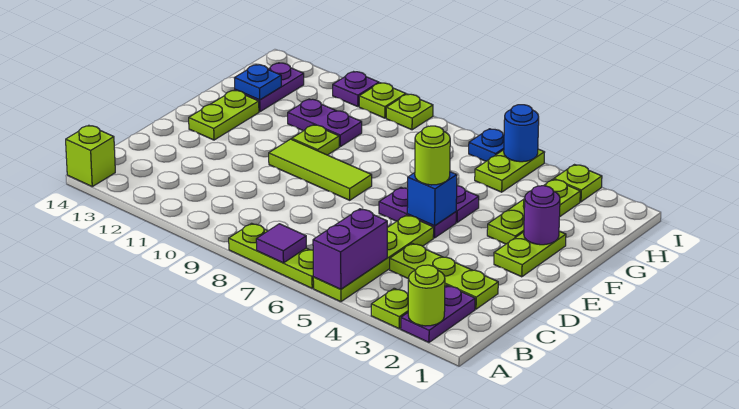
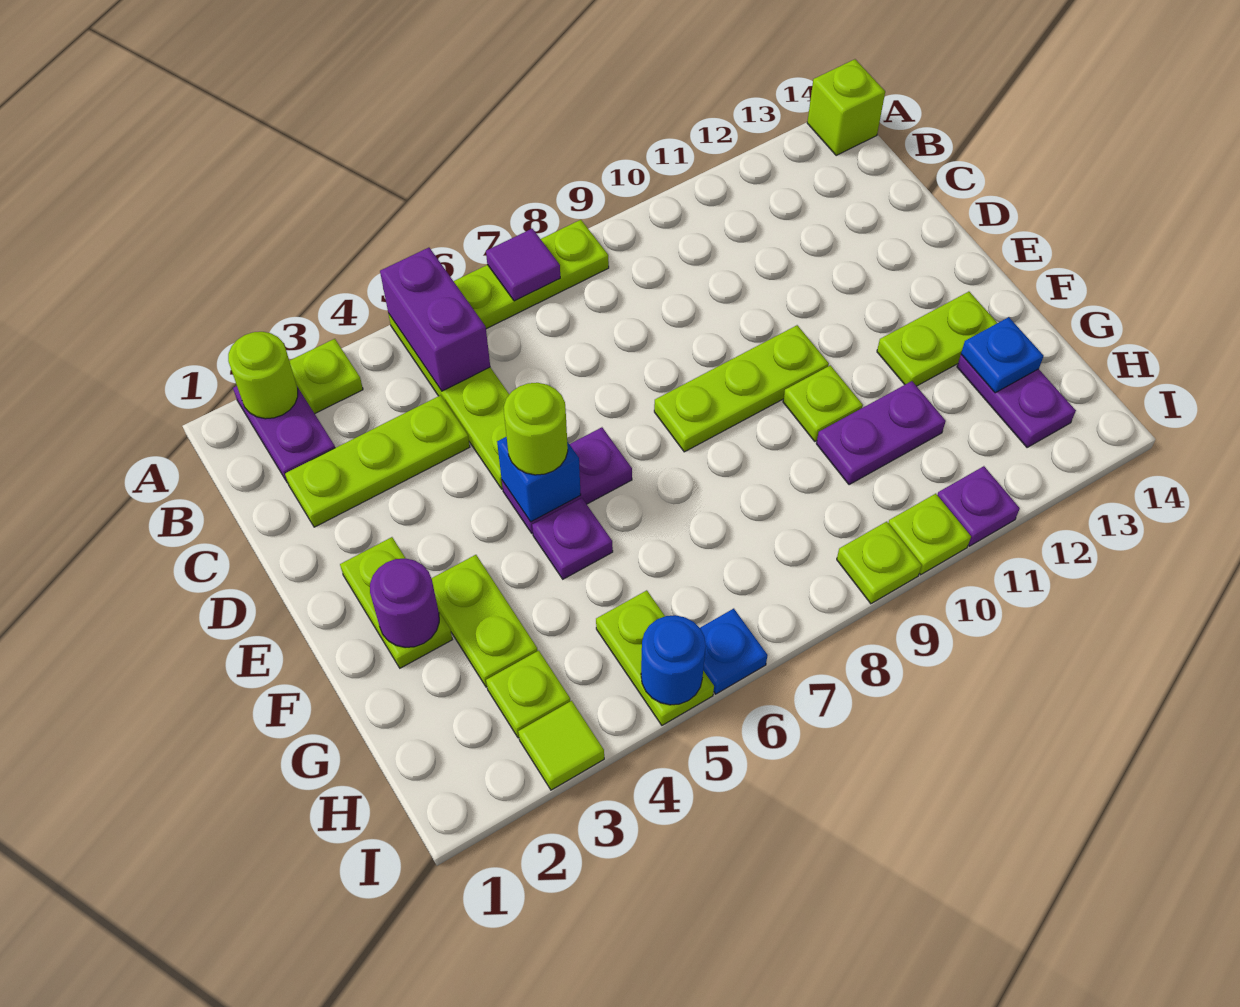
lime 1x3 tile [269,139,372,200] -> lime 1x3 plate [654,325,829,452]
lime 1x2 plate [189,90,259,140] -> lime 1x2 plate turned to [877,292,997,386]
lime 1x1 plate [554,165,602,202] -> lime 1x1 tile [518,701,604,790]

